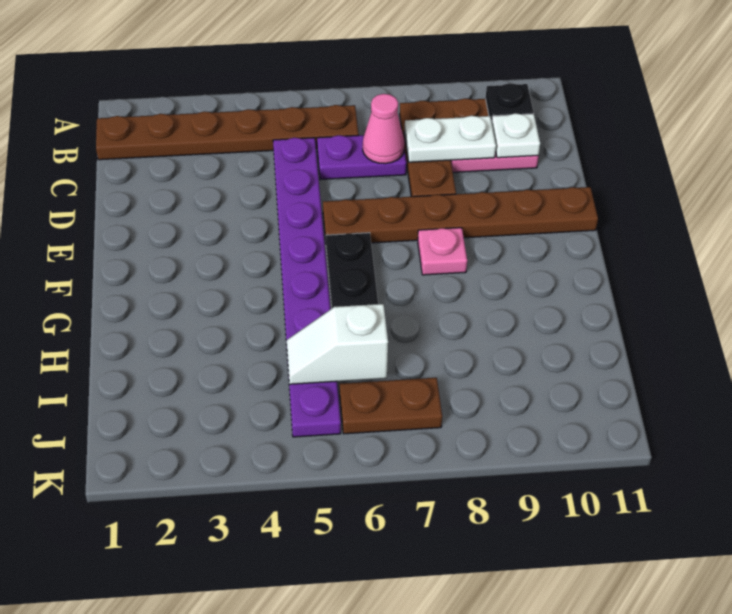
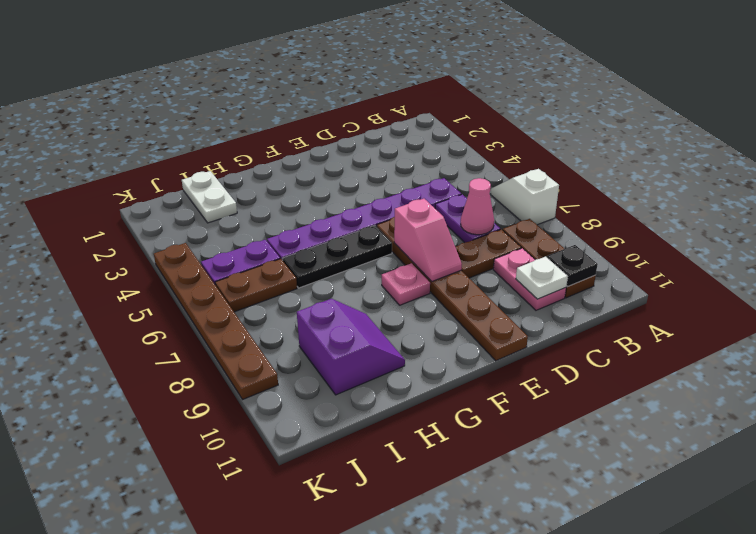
brown 1x6 plate [96,105,359,160] -> brown 1x6 plate moved to [154,243,278,399]
white 1x2 plate [404,116,496,162] -> white 1x2 plate moved to [182,171,237,223]
none -> pink 1x2 slope [394,199,462,281]
none -> purple 2x2 slope [297,299,405,395]
white 1x2 slope [286,304,388,384] -> white 1x2 slope moved to [490,169,559,225]
brown 1x2 plate [340,378,442,434] -> brown 1x2 plate turned to [215,259,297,312]

